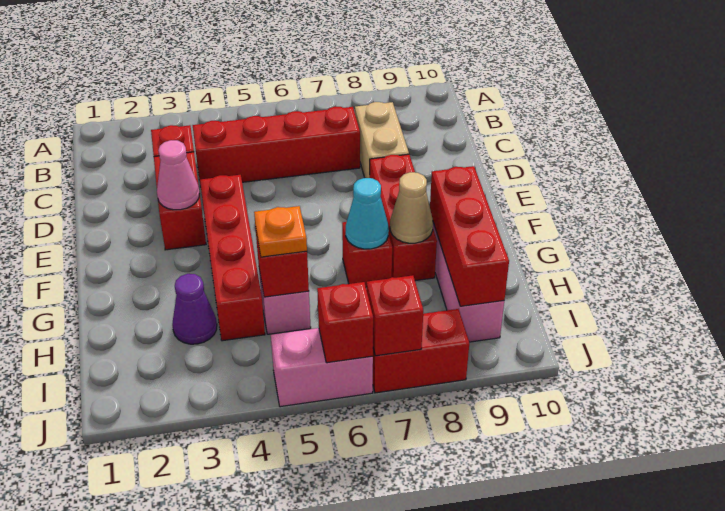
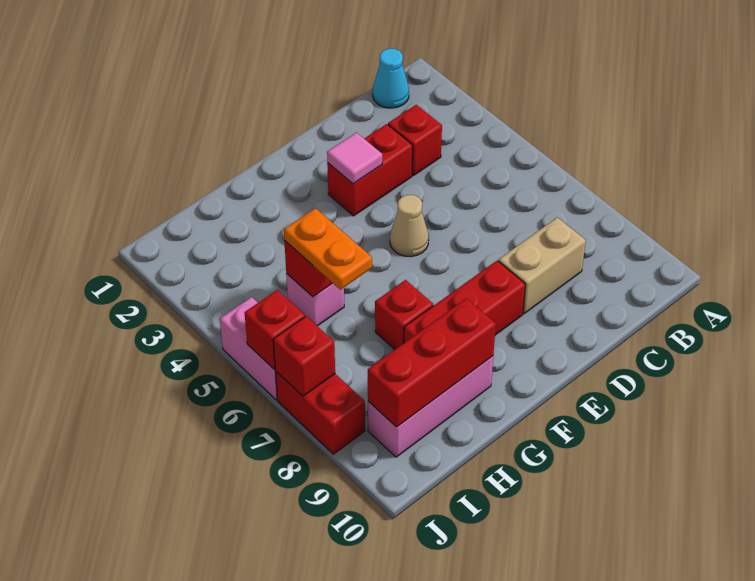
red 1x4 brick [193,107,360,187] -> none
pink 1x1 cone [157,140,200,210] -> pink 1x1 tile [327,133,382,184]
red 1x4 brick [200,175,265,341] -> none
cyan 1x1 cone [346,178,389,249] -> cyan 1x1 cone moved to [373,48,409,108]
tan 1x1 cone [390,172,433,243] -> tan 1x1 cone moved to [390,195,429,257]
purple 1x1 cone [172,274,217,344] -> none
orange 1x1 plate [254,206,307,257] -> orange 1x2 plate [284,208,372,290]

